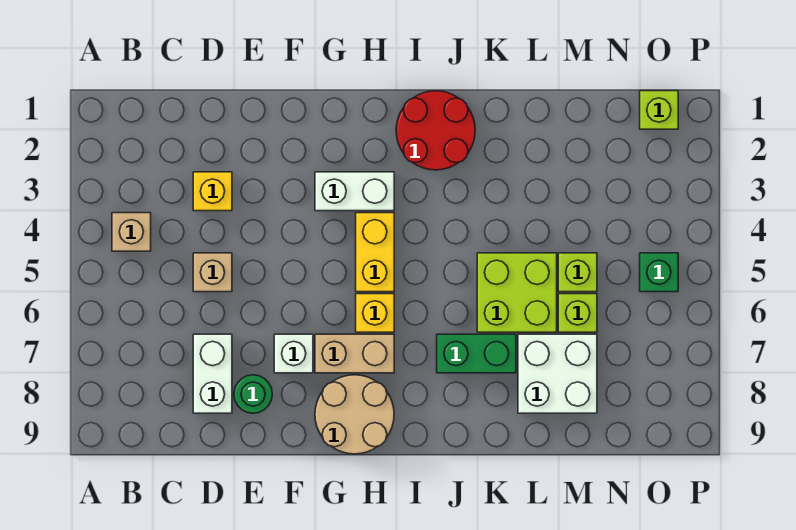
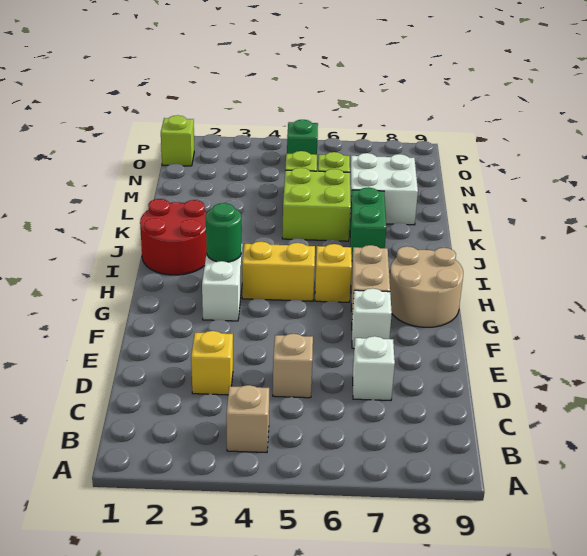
white 1x2 brick [193,334,232,413] -> white 1x1 brick [353,336,395,401]
green 1x1 round brick [234,375,272,413] -> green 1x1 round brick moved to [206,203,241,262]

